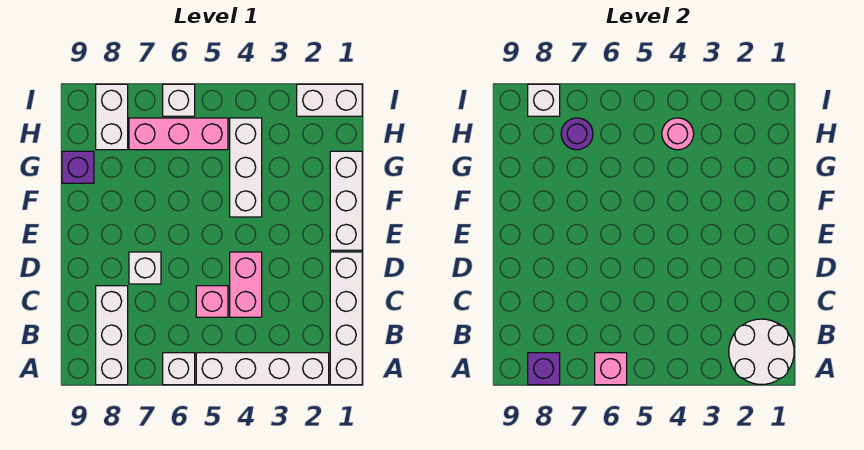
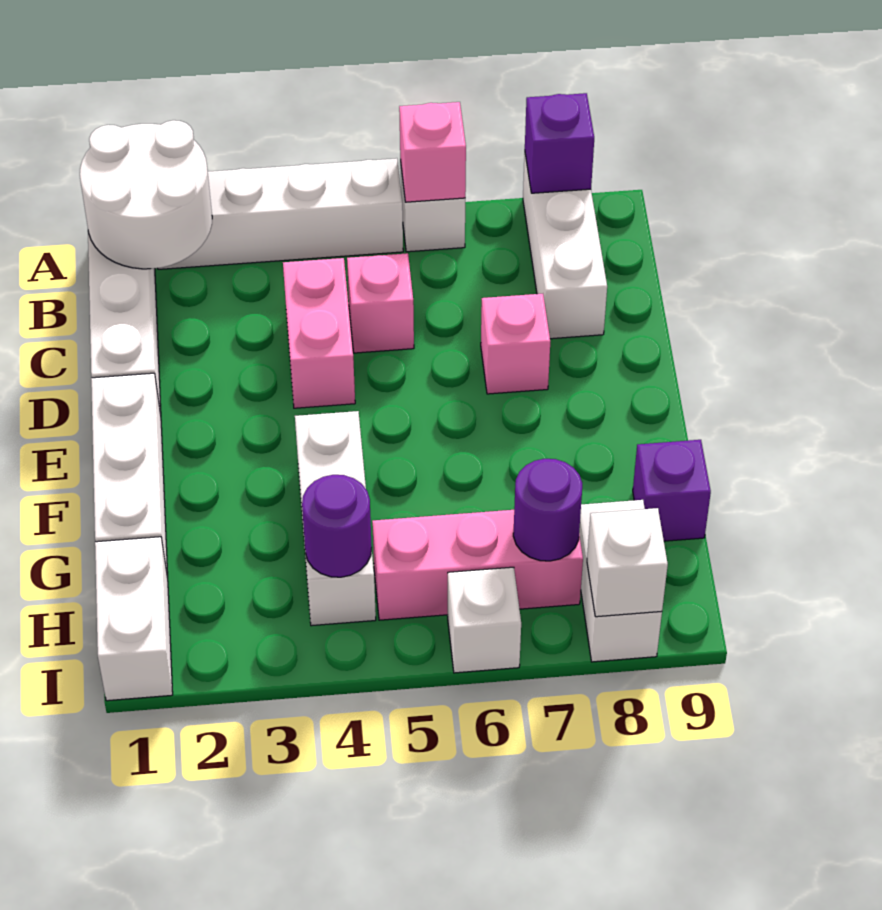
white 1x1 brick [129,252,161,284] -> pink 1x1 brick [481,294,550,394]
pink 1x1 round brick [662,118,694,150] -> purple 1x1 round brick [302,475,372,577]
white 1x2 brick [297,84,362,116] -> white 1x2 brick turned to [95,537,173,701]

